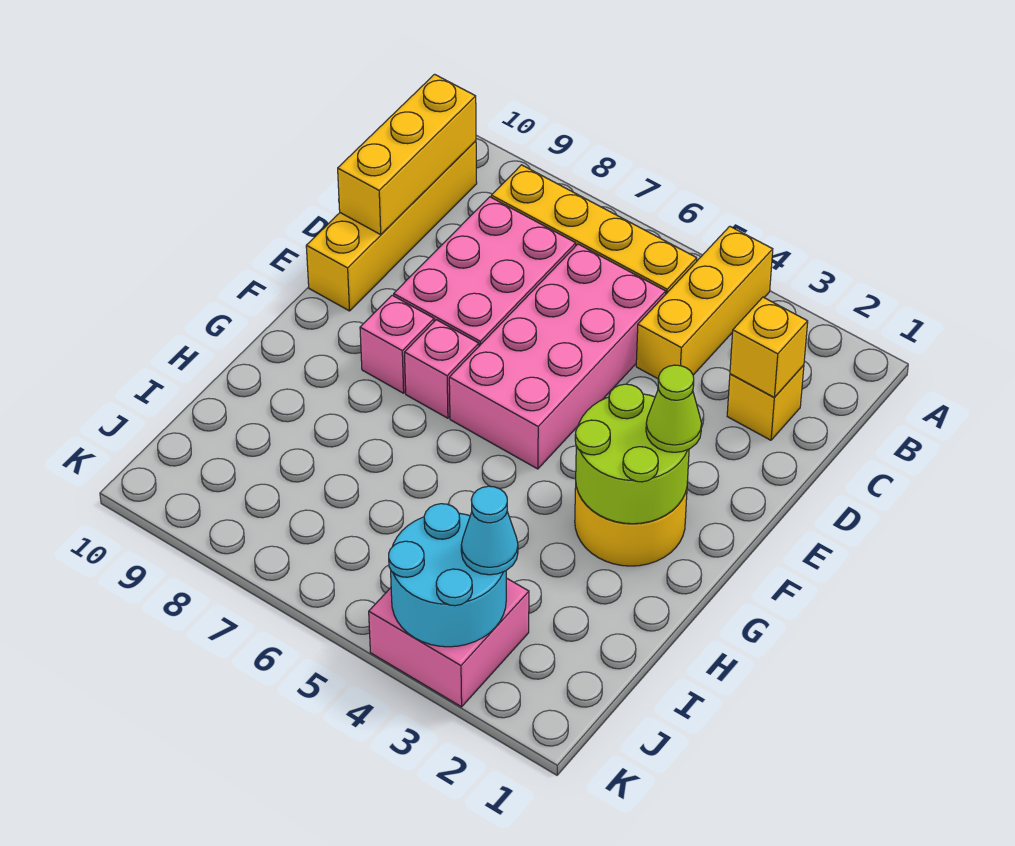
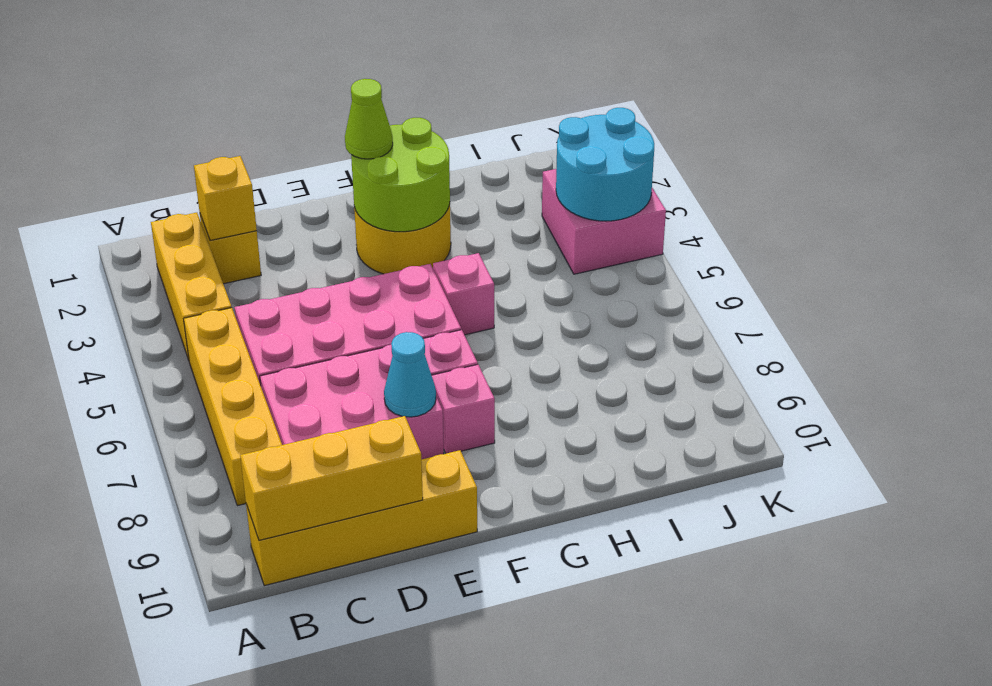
yellow 1x3 brick [636,226,773,379] -> yellow 1x3 brick turned to [151,213,232,360]
none -> pink 1x1 brick [433,253,494,335]
cyan 1x1 cone [461,486,518,575] -> cyan 1x1 cone moved to [384,332,436,417]

